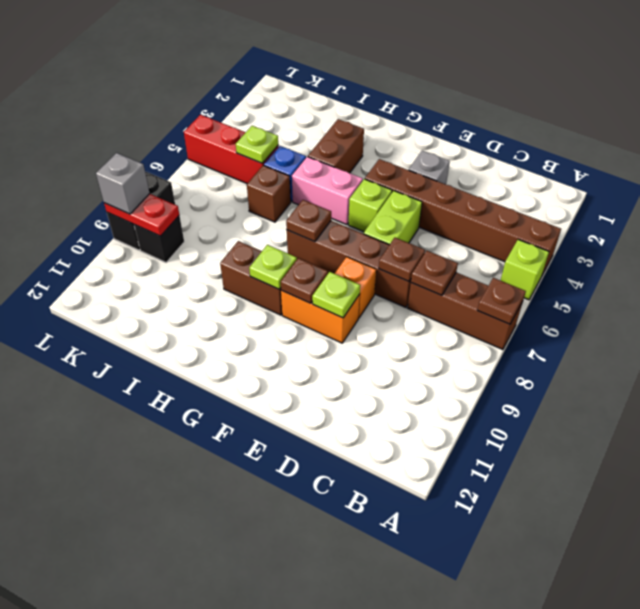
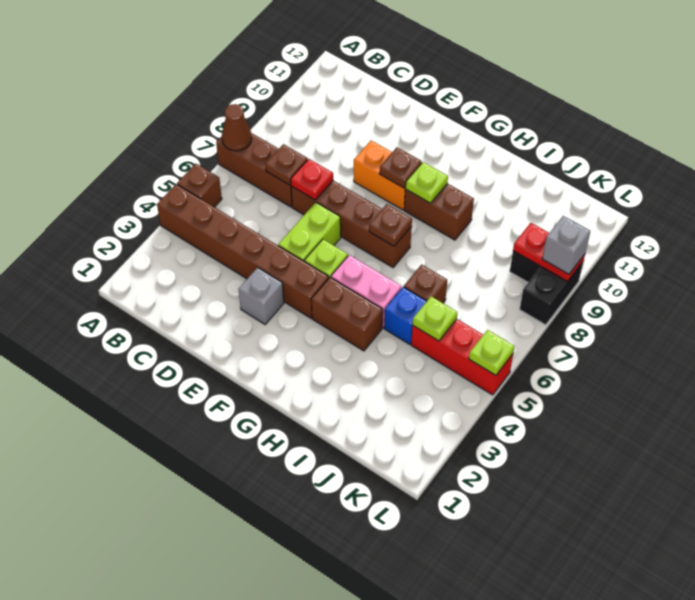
lime 1x1 brick [501,239,549,300] -> brown 1x1 brick [177,164,222,207]
brown 1x1 plate [477,278,526,324] -> brown 1x1 cone [222,104,252,151]
brown 1x1 plate [379,238,425,281] -> red 1x1 plate [291,159,333,200]
orange 1x1 brick [335,257,376,318] -> none
lime 1x1 plate [312,272,360,318] -> lime 1x1 plate moved to [469,330,515,375]
brown 1x2 brick [308,119,364,173] -> brown 1x2 brick turned to [311,277,383,351]

